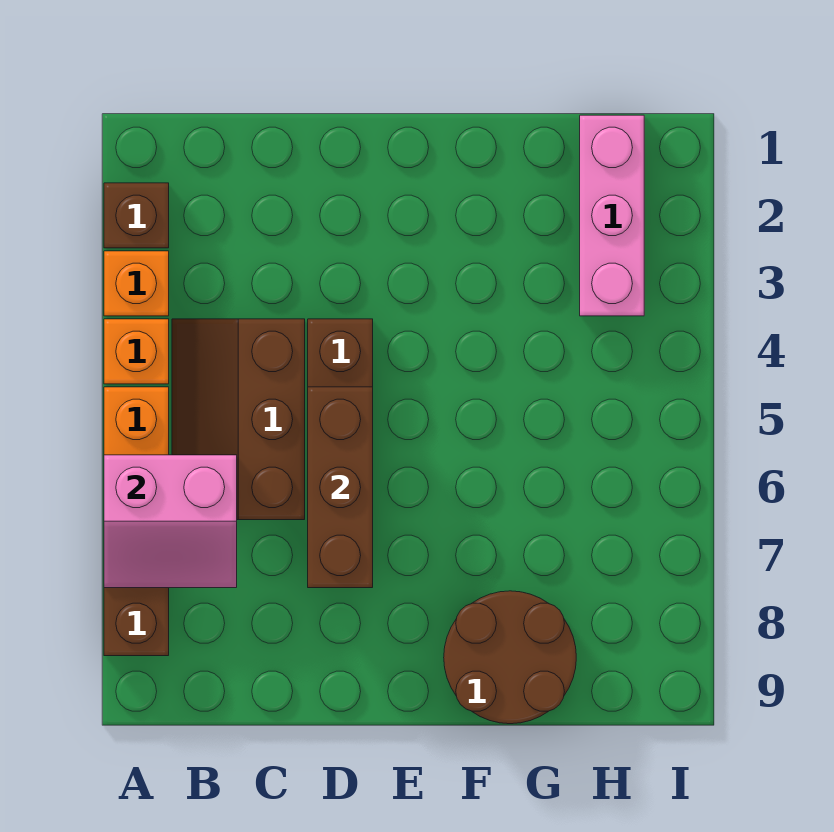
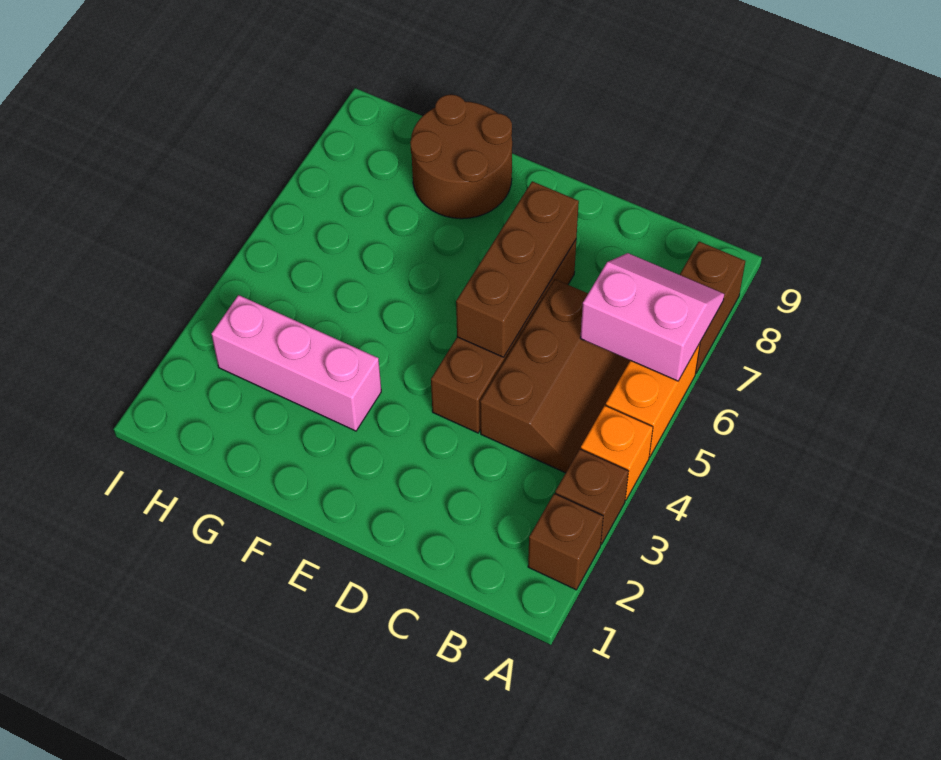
orange 1x1 brick [104,251,169,316] -> brown 1x1 brick [555,449,629,544]
pink 1x3 brick [580,115,644,316] -> pink 1x3 brick turned to [211,295,381,431]

